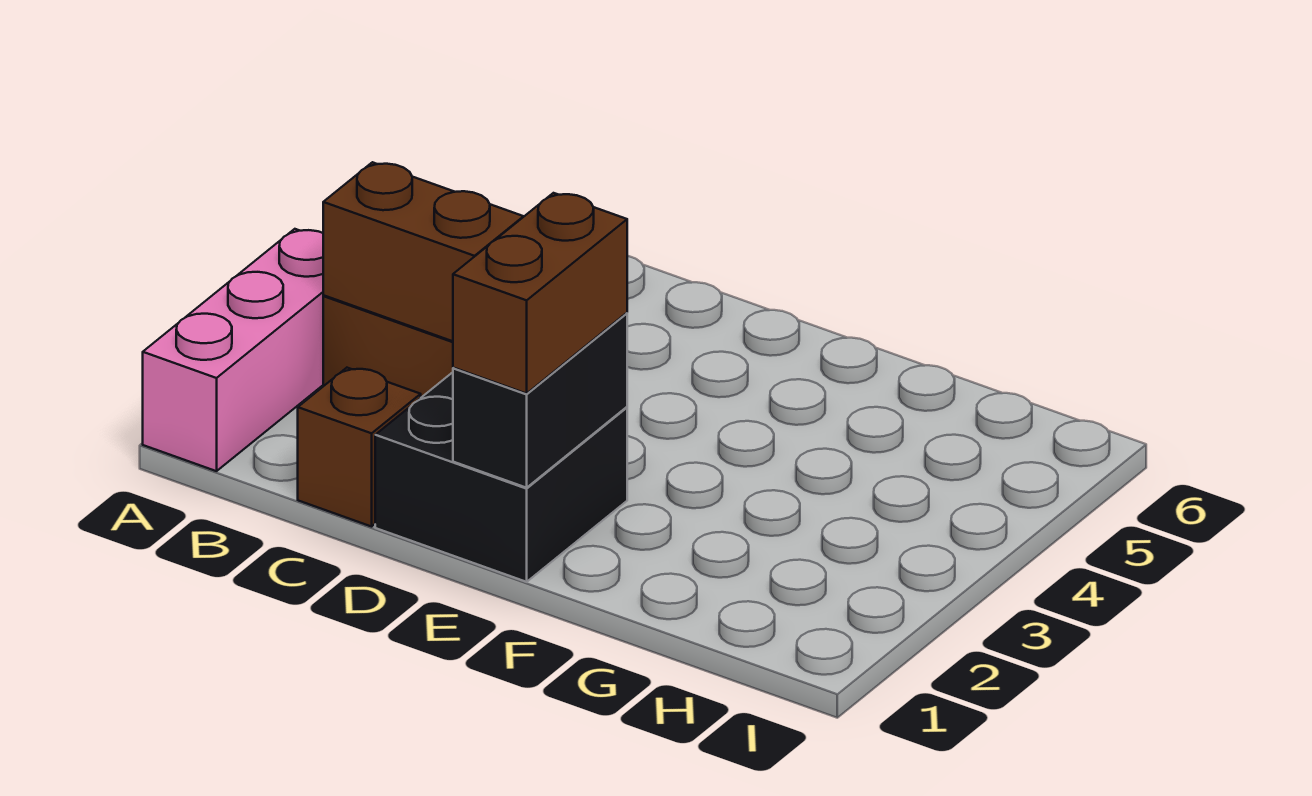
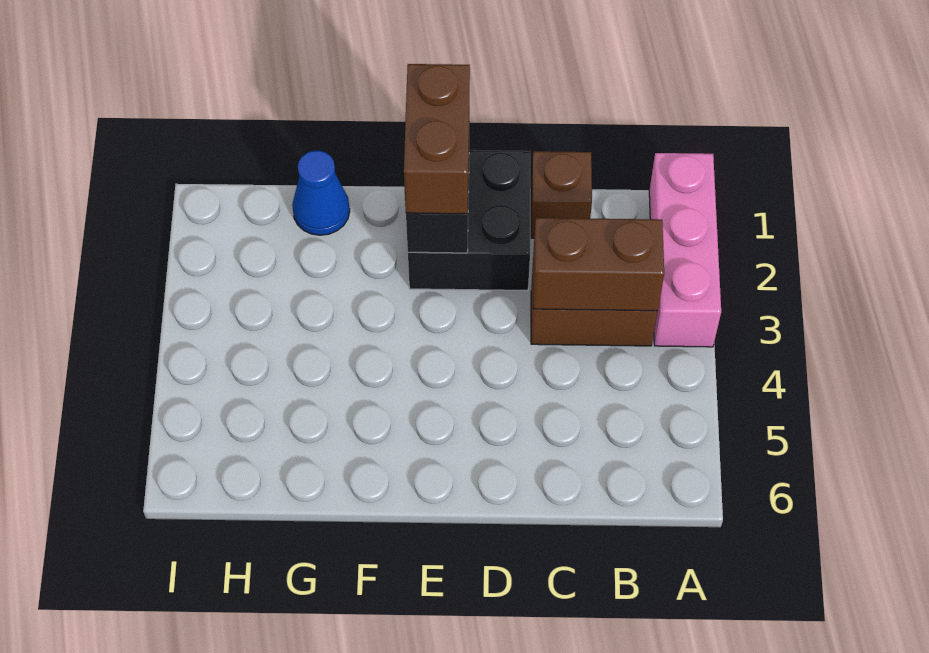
none -> blue 1x1 cone [292,151,350,235]

